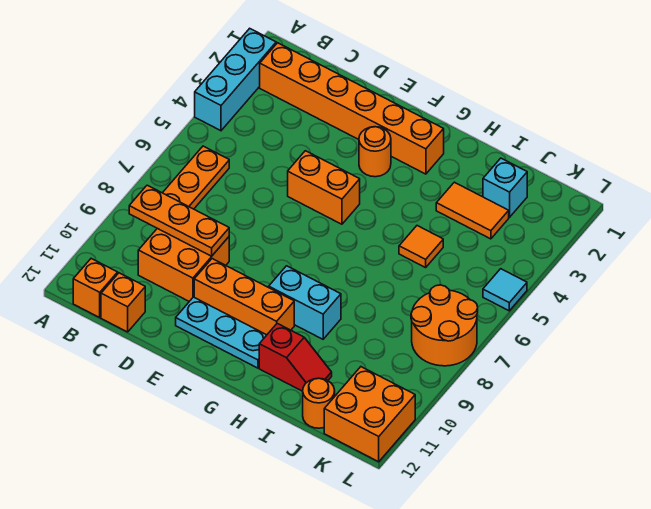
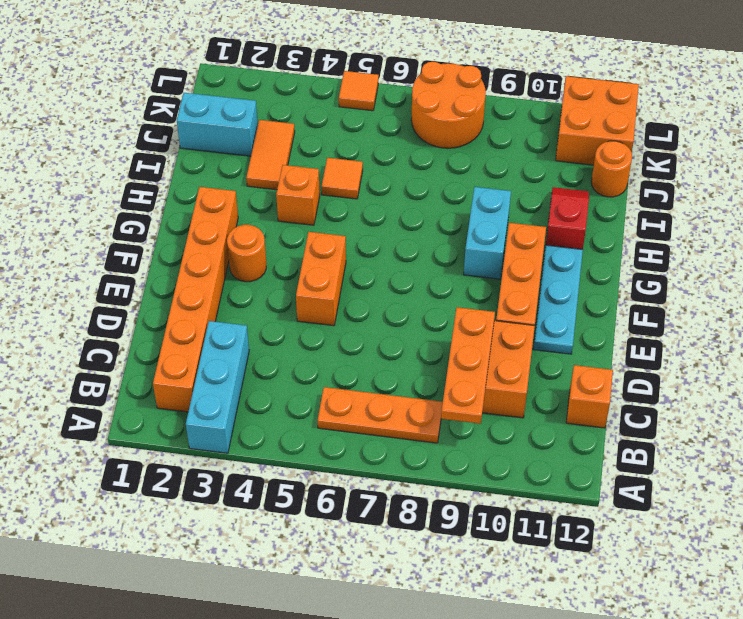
cyan 1x3 brick [195,28,276,131] -> cyan 1x3 brick turned to [186,321,249,453]
orange 1x1 brick [73,259,118,317] -> orange 1x1 brick moved to [276,165,320,225]
cyan 1x1 brick [483,158,527,217] -> cyan 1x2 brick [177,93,258,156]
cyan 1x1 tile [483,269,527,311] -> orange 1x1 tile [339,71,379,111]

